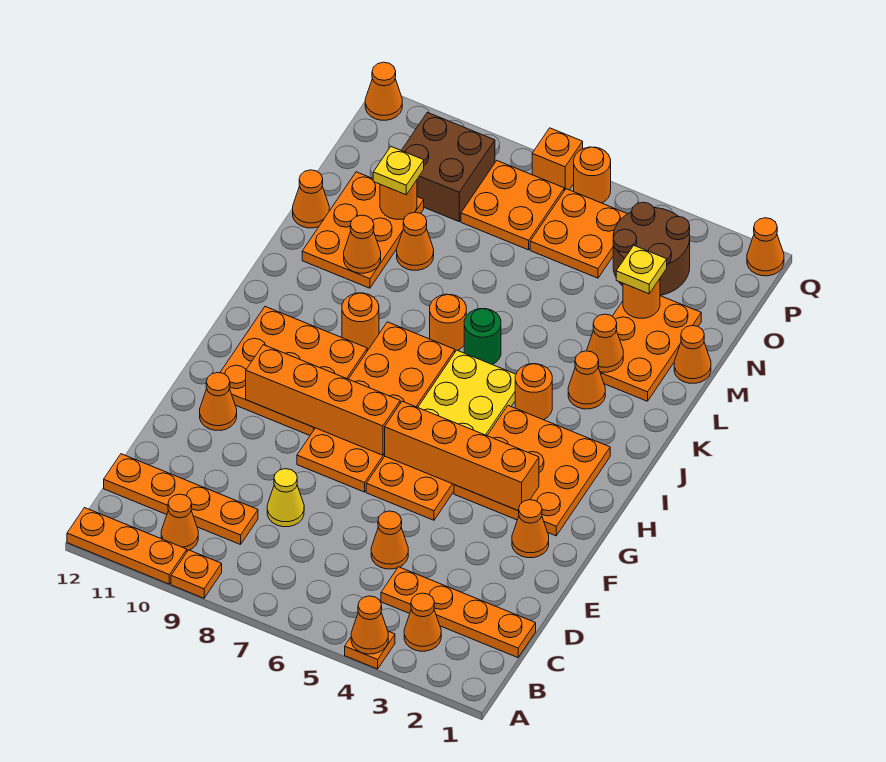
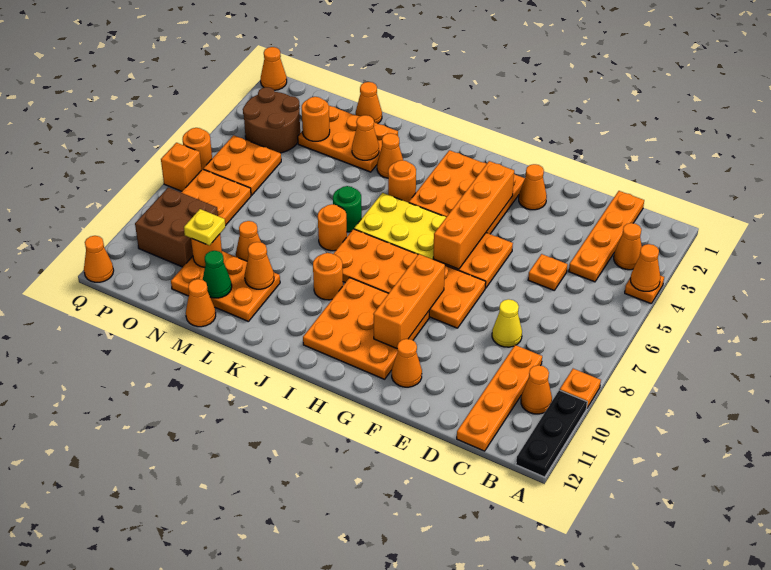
orange 1x3 plate [67,508,187,584] -> black 1x3 plate [516,390,587,477]
orange 1x1 cone [371,511,408,569] -> orange 1x1 plate [528,254,568,290]
orange 1x4 brick [246,345,400,455] -> orange 1x3 brick [373,254,445,348]
none -> green 1x1 cone [203,251,232,298]
yellow 1x1 plate [616,246,667,294] -> none

